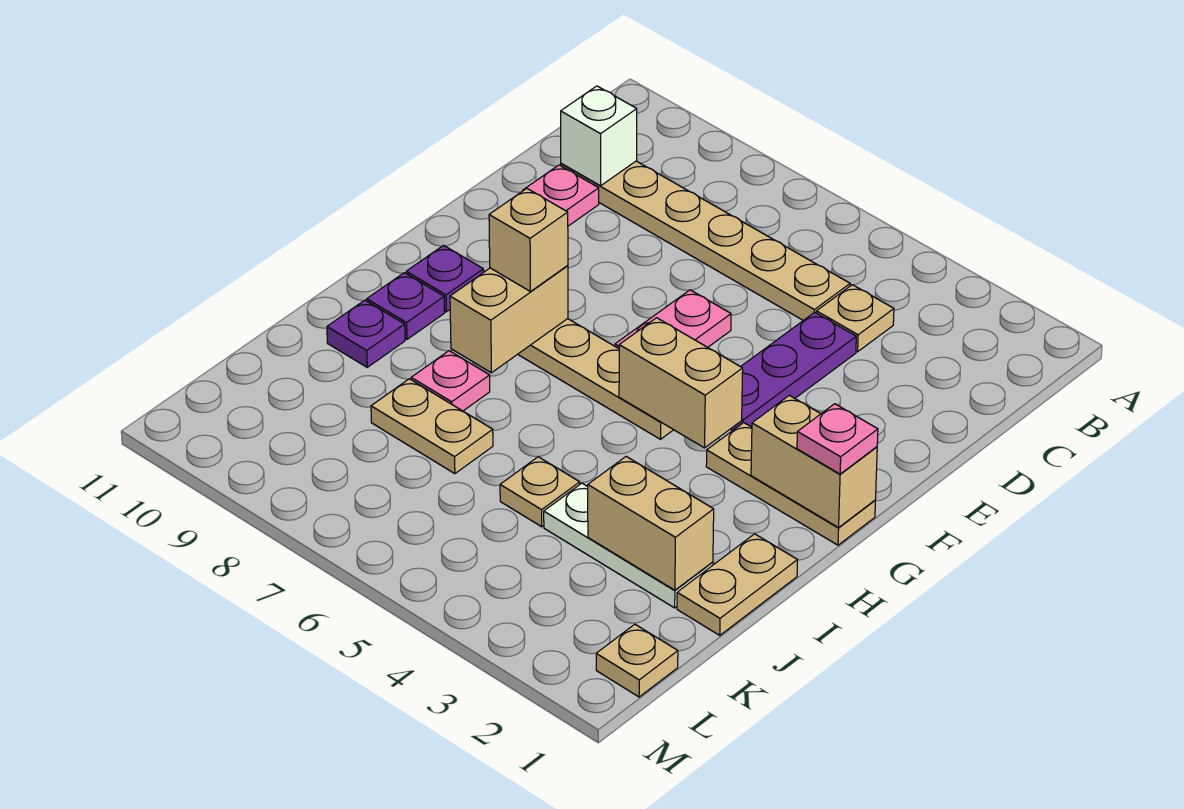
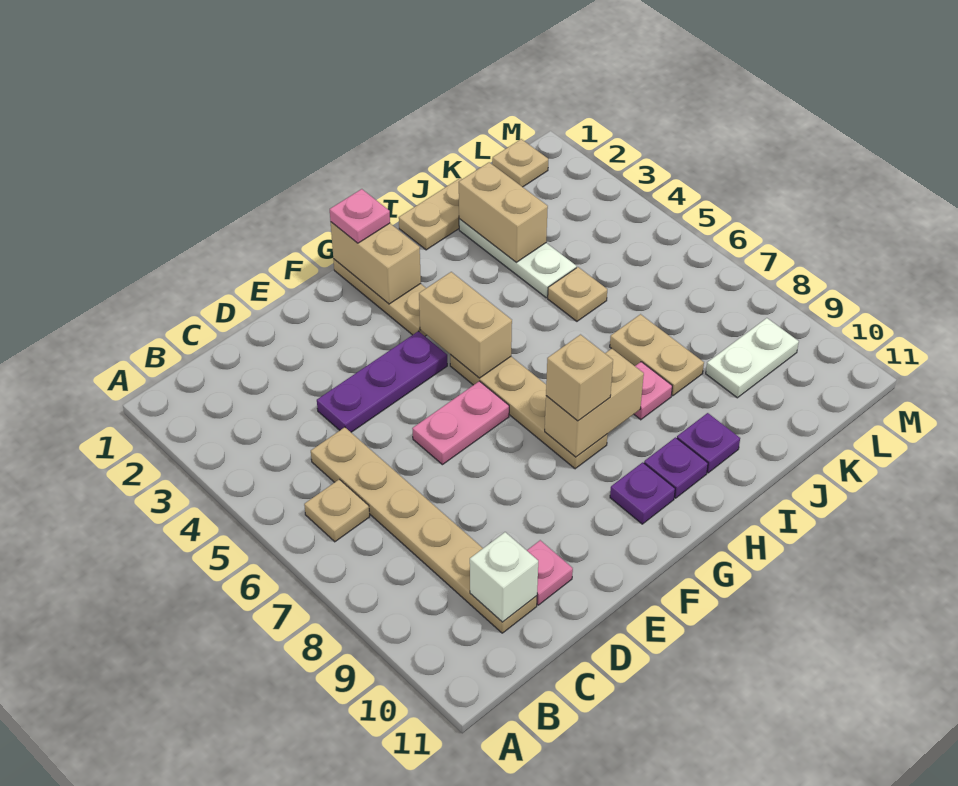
tan 1x1 plate [816,285,894,352] -> tan 1x1 plate moved to [304,479,370,542]
none -> white 1x2 plate [706,318,799,398]

